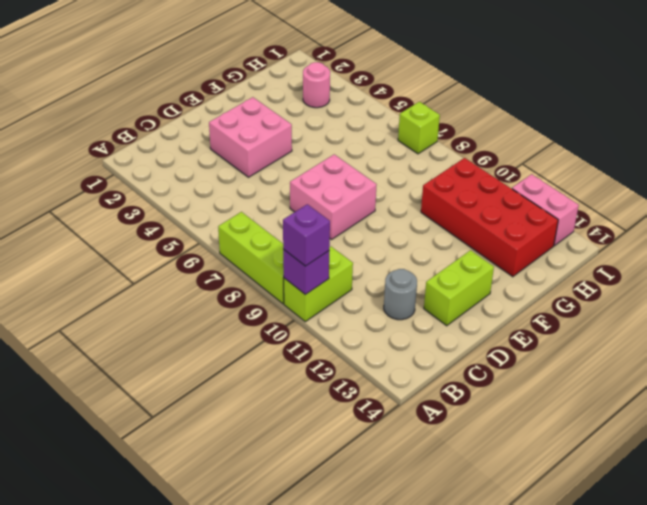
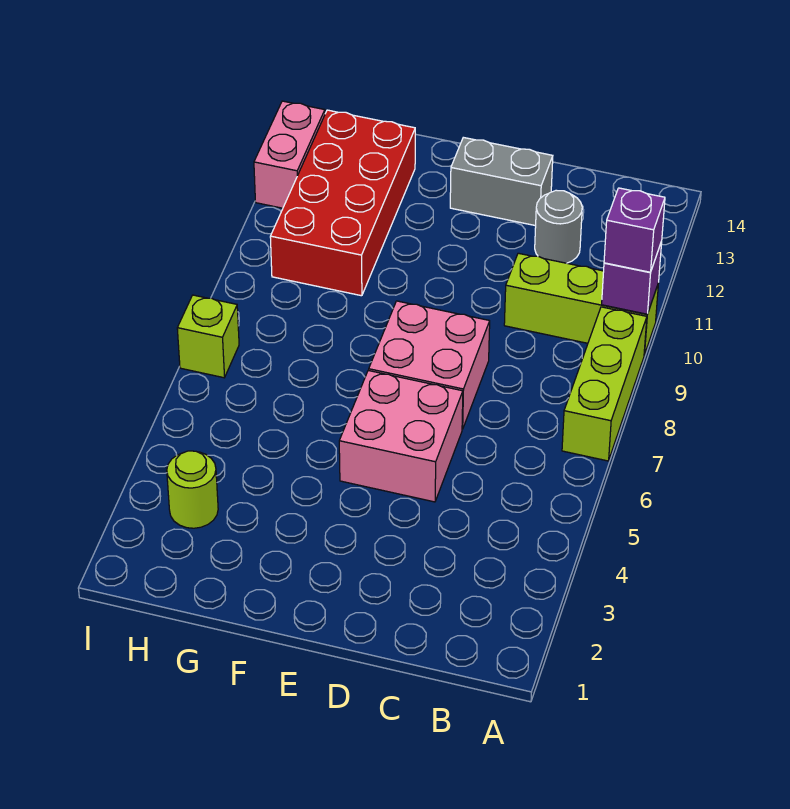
lime 1x2 brick [284,247,353,322] -> lime 1x3 brick [504,253,658,355]
pink 2x2 brick [209,97,292,177] -> pink 2x2 brick moved to [339,370,463,502]
lime 1x2 brick [424,250,494,326] -> grey 1x2 brick [450,137,553,226]
pink 1x1 round brick [303,62,330,108] -> lime 1x1 round brick [167,451,218,528]

